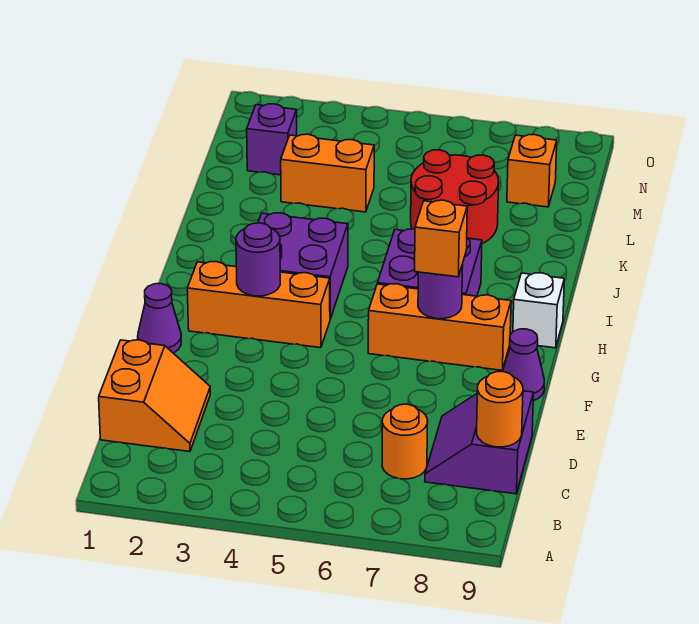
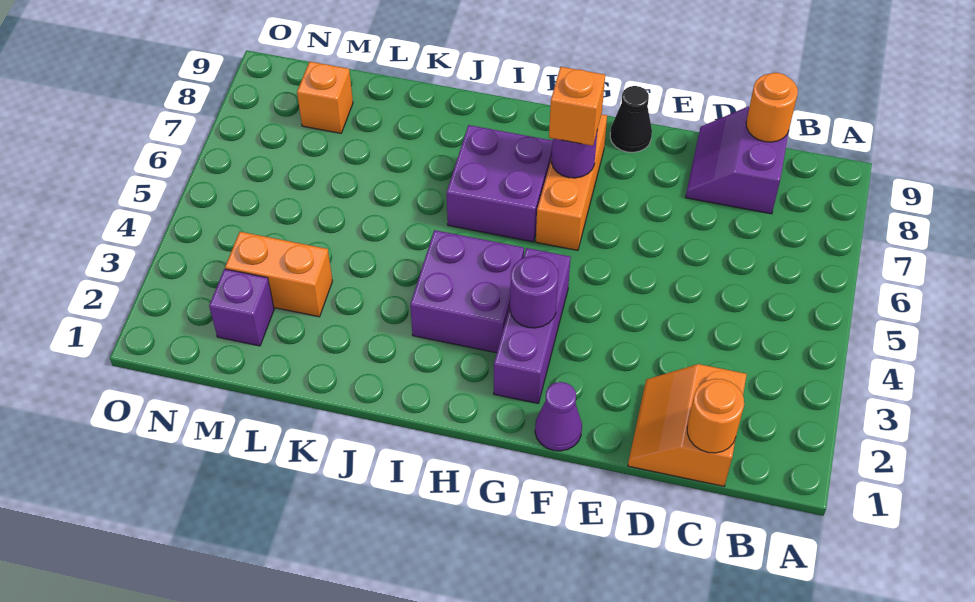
orange 2x2 slope [99,340,210,452] -> orange 2x2 slope turned to [628,364,747,486]
orange 1x1 round brick [382,404,428,479] -> orange 1x1 round brick moved to [687,379,744,453]
purple 2x2 slope [425,391,534,494] -> purple 2x2 slope turned to [686,106,789,214]
purple 1x1 cone [503,329,544,401] -> black 1x1 cone [610,86,652,152]
orange 1x3 brick [187,262,330,348] -> purple 1x3 brick [494,248,571,403]
white 1x1 brick [513,273,564,348] -> none
red 2x2 round brick [411,150,499,244] -> none
orange 1x2 brick [281,134,374,212] -> orange 1x2 brick turned to [225,232,332,317]

